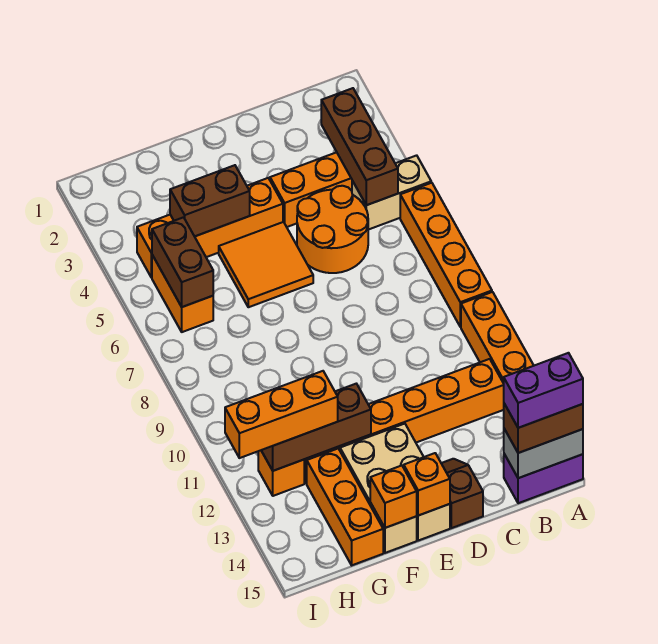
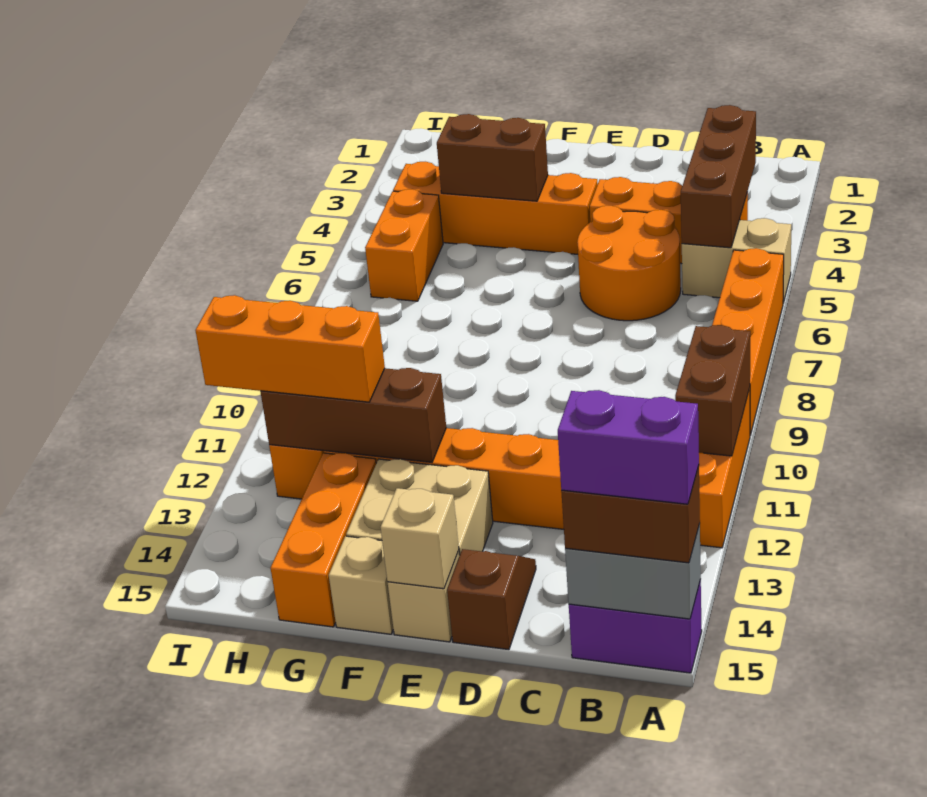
orange 2x2 tile [219,222,313,307] -> none
orange 1x1 brick [404,453,450,516] -> tan 1x1 brick [380,488,459,589]
orange 1x1 brick [370,466,417,528] -> none
brown 1x2 brick [152,217,213,307] -> brown 1x2 brick moved to [675,325,750,456]

